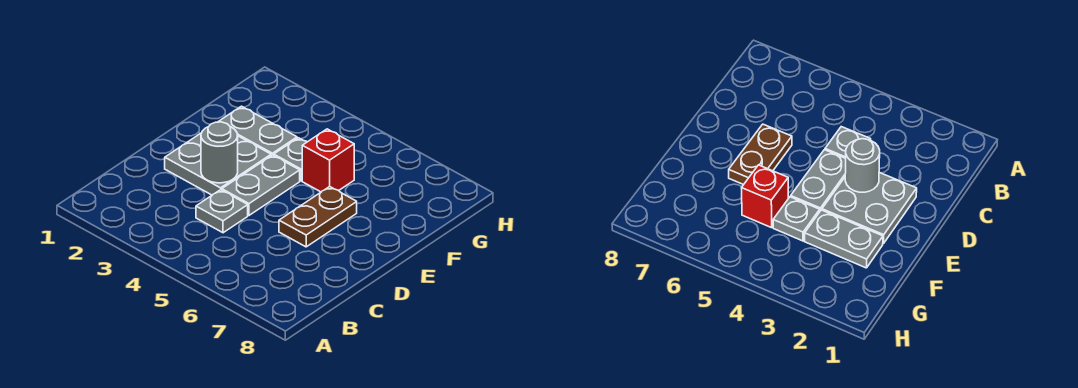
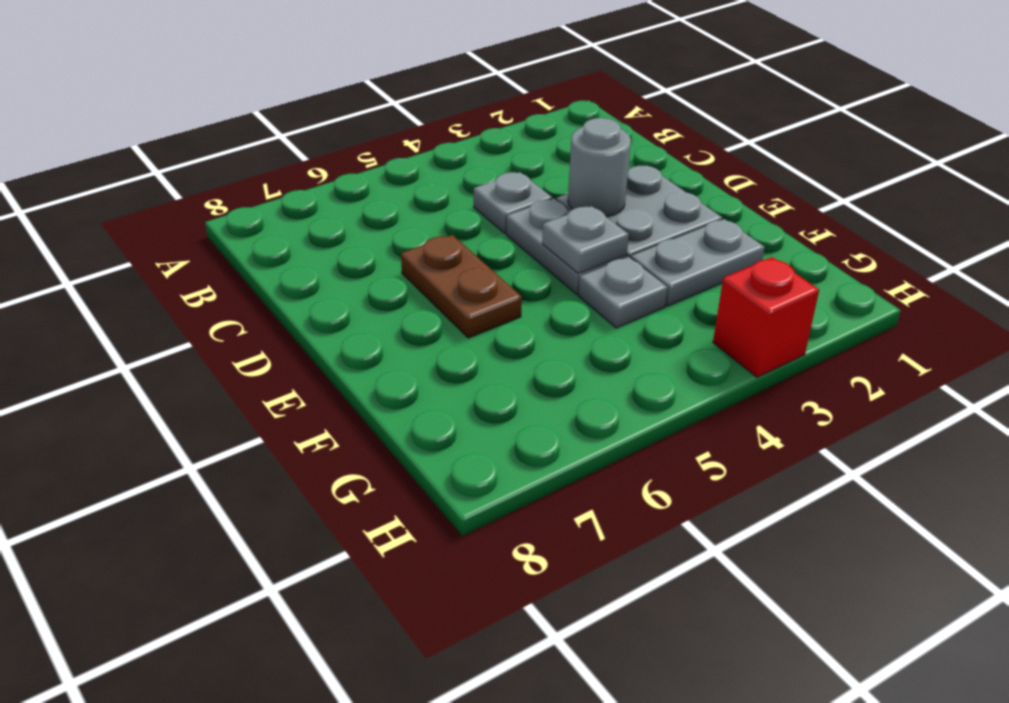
none -> grey 1x1 plate [542,206,629,274]
red 1x1 brick [302,129,354,192] -> red 1x1 brick moved to [713,257,819,377]

